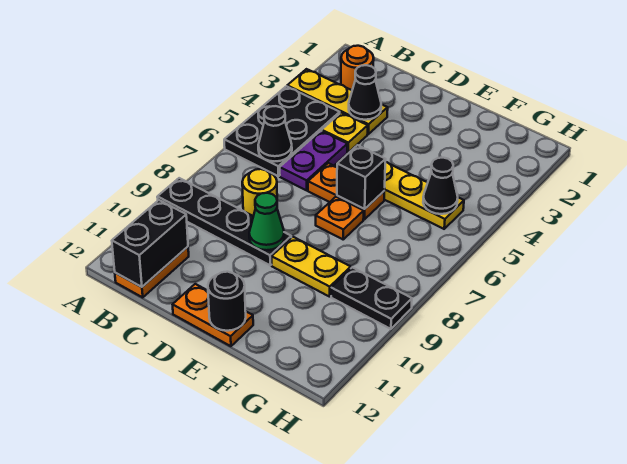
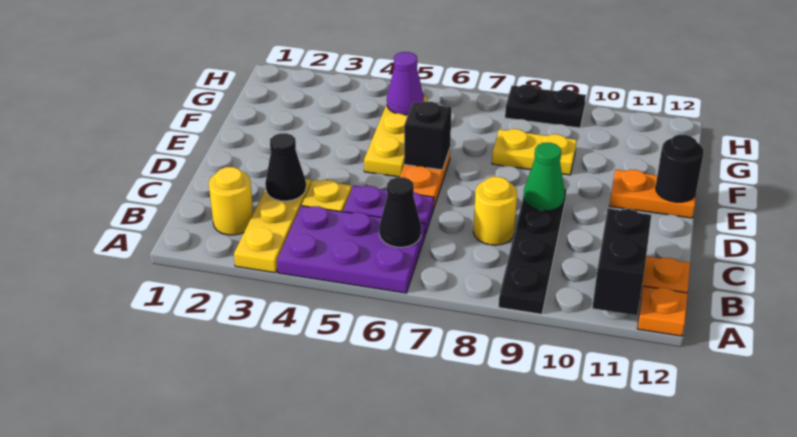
black 2x3 plate [224,86,340,176] -> purple 2x3 plate [277,206,425,293]
orange 1x1 round brick [341,46,374,90] -> yellow 1x1 round brick [209,167,253,235]
black 1x2 brick [112,200,188,287] -> black 1x2 brick turned to [592,209,651,315]
orange 1x2 plate [173,284,253,346] -> orange 1x2 plate turned to [610,170,696,218]
orange 1x1 plate [316,197,364,239] -> orange 1x1 plate moved to [637,286,688,336]
yellow 1x2 plate [272,237,351,297] -> yellow 1x2 plate turned to [492,129,577,175]
black 1x1 cone [423,158,458,214] -> purple 1x1 cone [387,52,424,115]
black 1x2 plate [331,267,412,329] -> black 1x2 plate turned to [505,85,586,128]

